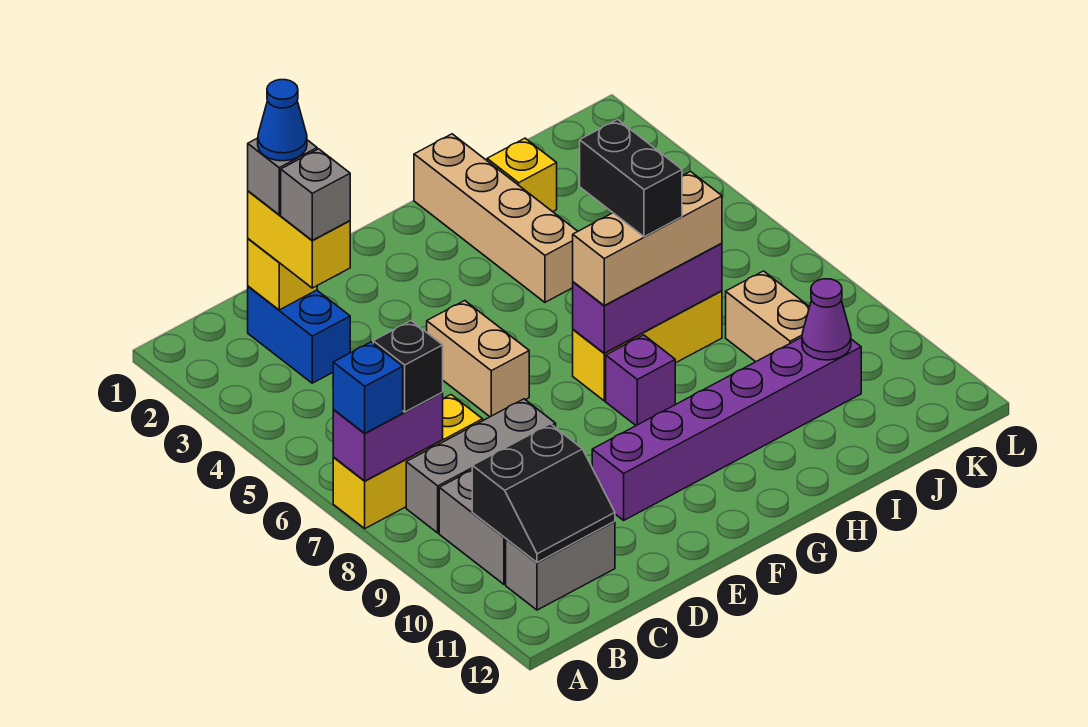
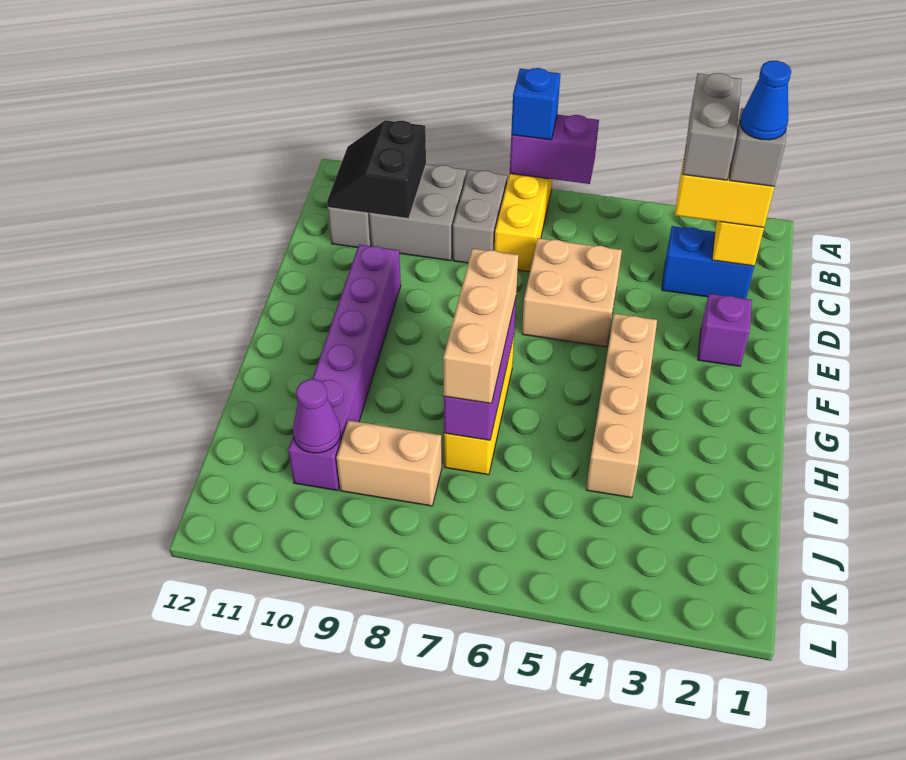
purple 1x2 brick [333,393,443,481] -> purple 1x2 brick turned to [510,115,599,184]
black 1x1 brick [373,321,443,412] -> none
grey 1x3 brick [406,399,556,533] -> grey 1x2 brick [453,170,507,263]
grey 1x1 brick [281,149,350,241] -> grey 1x2 brick [682,73,742,180]
tan 1x2 brick [427,301,529,417] -> tan 2x2 brick [522,238,622,347]
purple 1x1 brick [606,335,675,425] -> purple 1x1 brick moved to [698,294,752,366]
tan 1x4 brick [414,134,578,302] -> tan 1x4 brick turned to [586,314,657,498]
black 1x2 brick [580,120,682,237] -> none
yellow 1x1 brick [487,138,557,212] -> none

